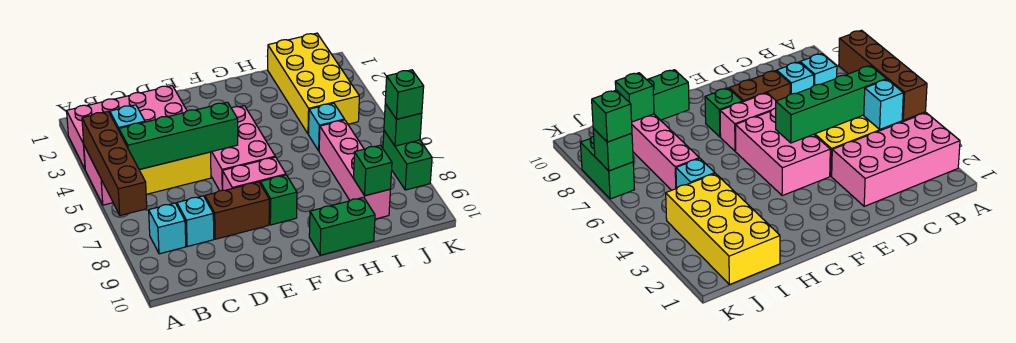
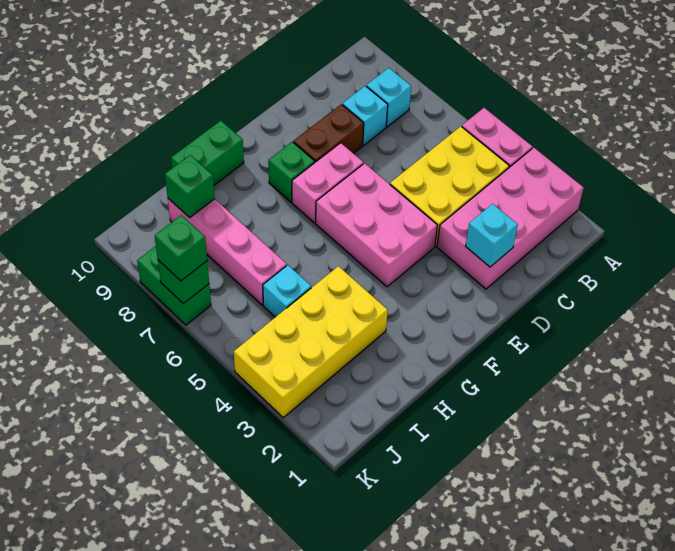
brown 1x4 brick [82,112,147,216] -> none
cyan 1x1 brick [110,105,145,130] -> cyan 1x1 brick moved to [466,204,518,267]
green 1x4 brick [119,102,238,170] -> none
yellow 2x4 brick [268,33,359,134] -> yellow 2x4 brick turned to [234,266,388,418]

